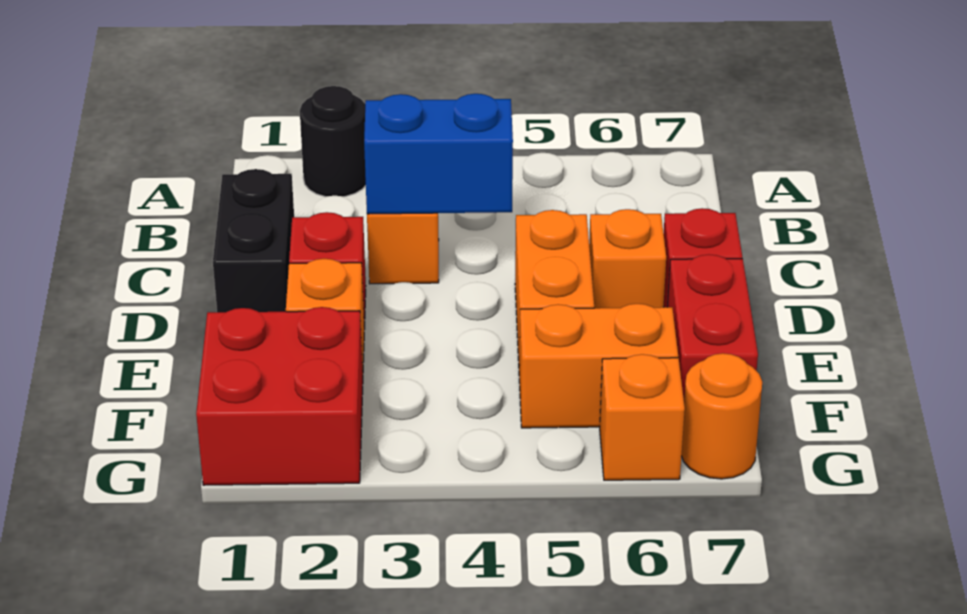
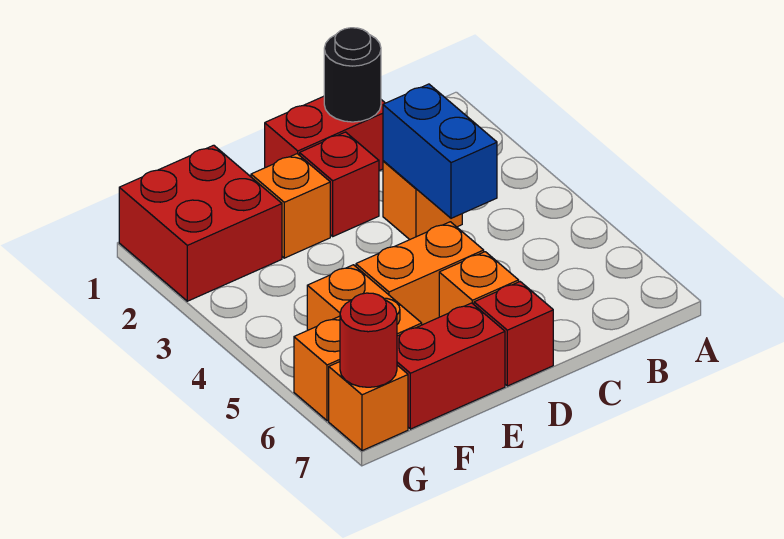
black 1x1 round brick [300,86,366,197] -> black 1x1 round brick moved to [324,28,381,122]
black 1x2 brick [213,169,294,312] -> red 1x2 brick [265,96,385,171]
orange 1x1 round brick [681,353,762,479] -> orange 1x1 brick [329,362,408,451]
none -> red 1x1 round brick [340,293,397,387]

